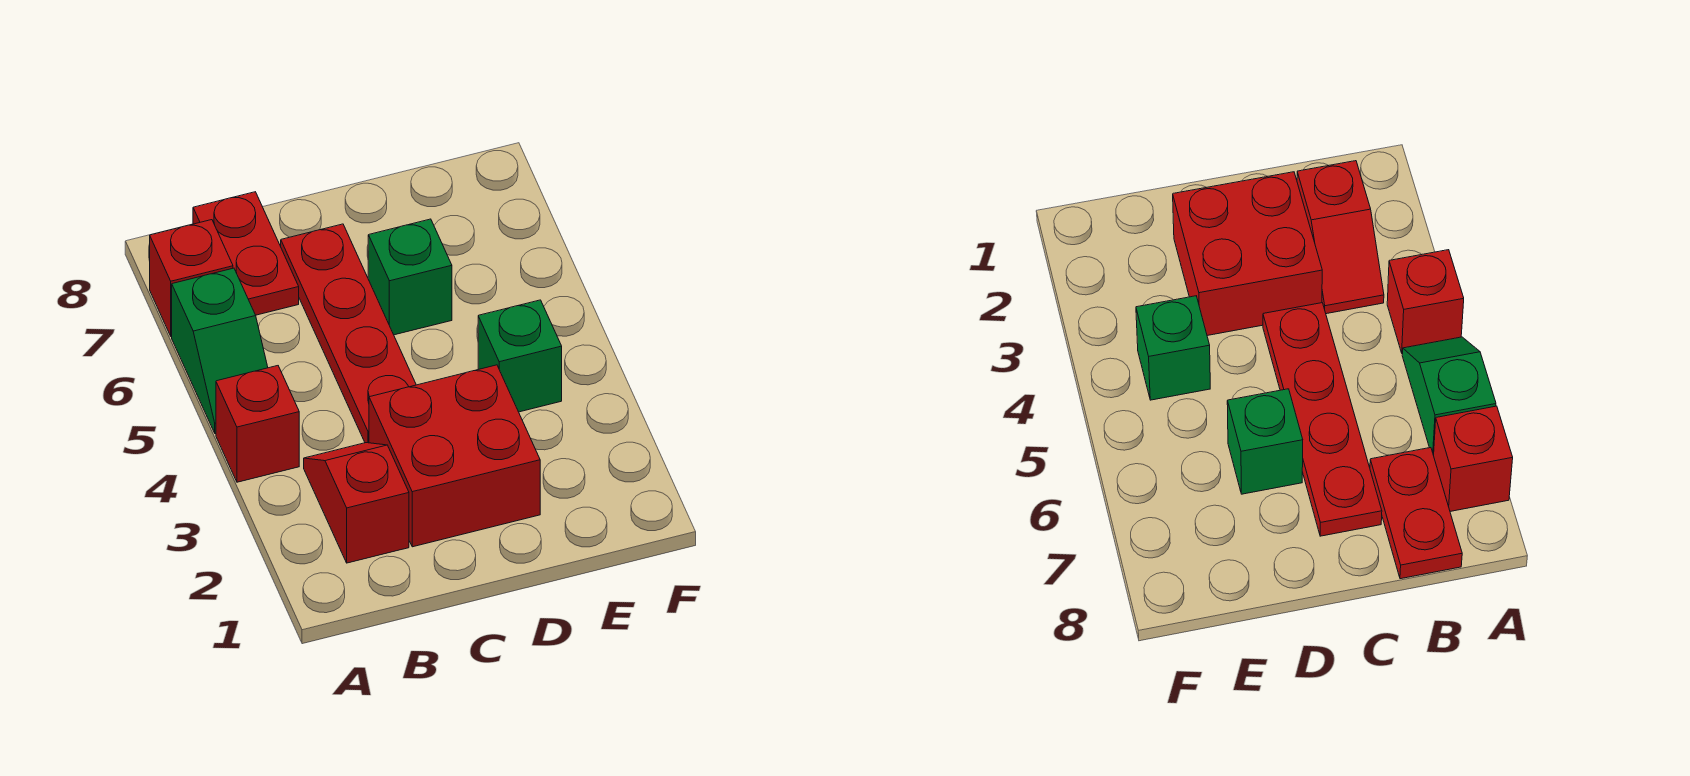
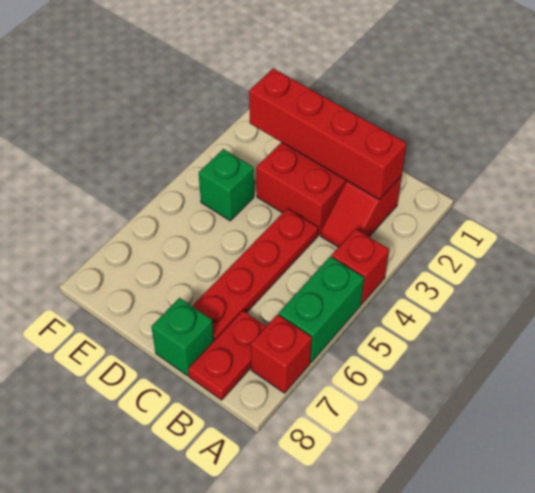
green 1x2 slope [172,268,268,434] -> green 1x2 brick [279,257,364,362]
none -> red 1x4 brick [249,68,407,199]
green 1x1 brick [368,219,452,335] -> green 1x1 brick moved to [151,298,214,376]

